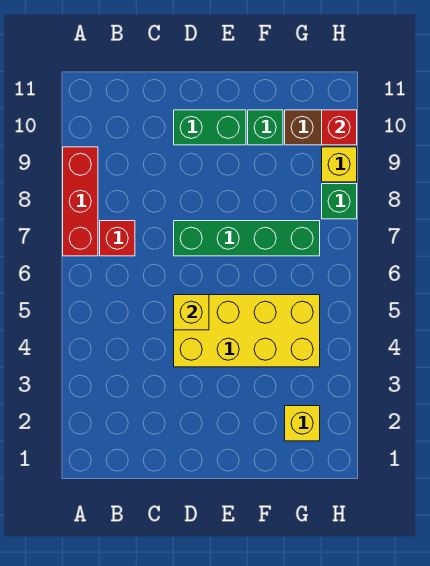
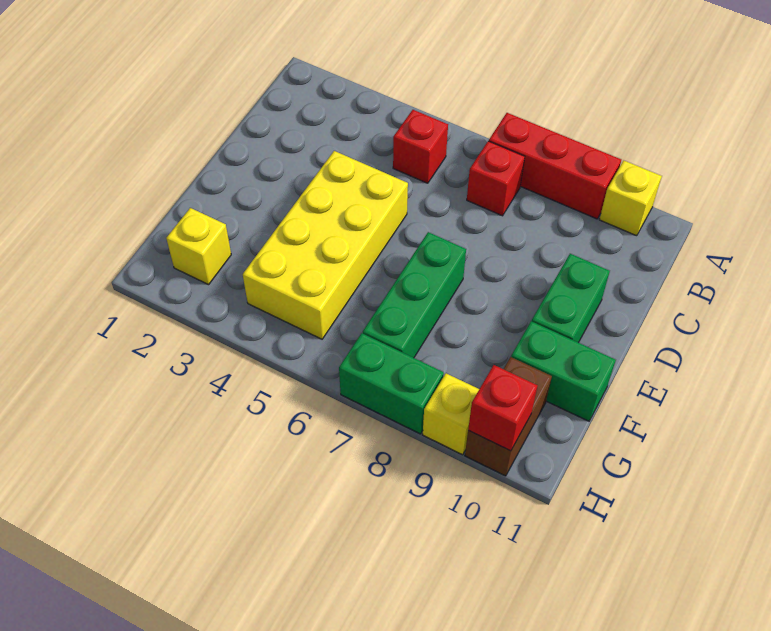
none -> red 1x1 brick [393,110,448,183]
yellow 1x1 brick [174,295,209,330] -> yellow 1x1 brick moved to [599,161,662,236]
green 1x4 brick [174,221,320,256] -> green 1x3 brick [363,232,466,358]
green 1x1 brick [248,110,283,145] -> green 1x2 brick [511,321,616,421]
green 1x1 brick [322,184,357,219] -> green 1x2 brick [339,333,444,434]

